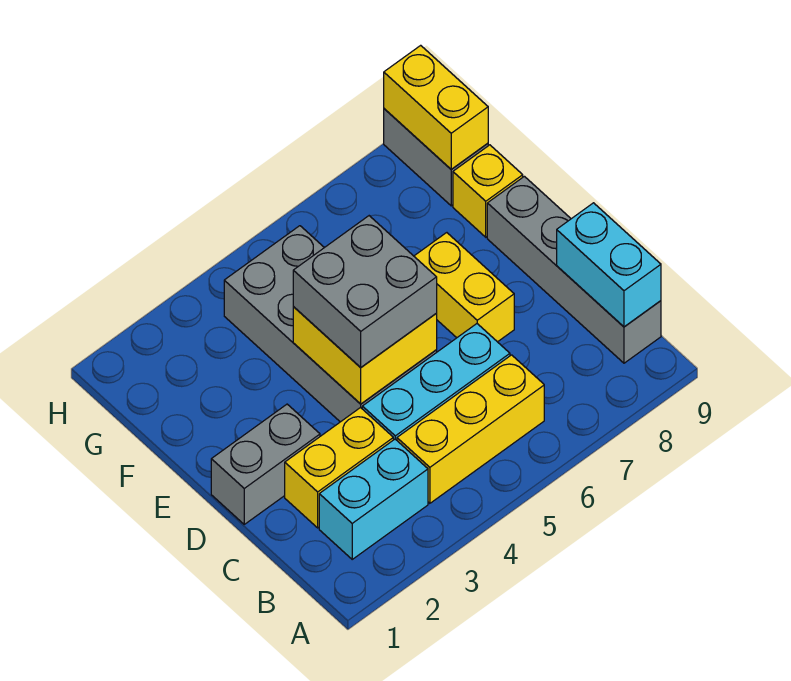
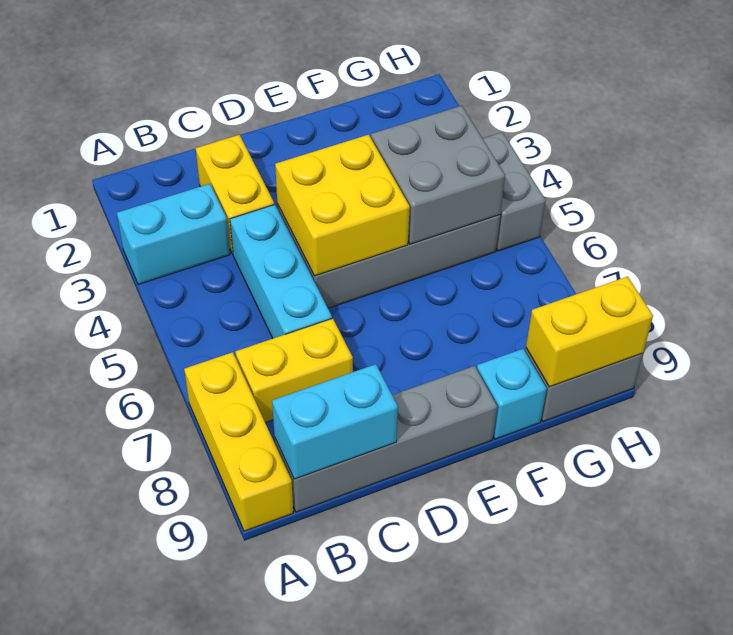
cyan 1x2 brick [319,439,428,559] -> cyan 1x2 brick turned to [117,184,230,285]
yellow 1x3 brick [397,355,544,503] -> yellow 1x3 brick moved to [184,352,293,531]
grey 1x2 brick [211,404,320,524] -> grey 1x2 brick moved to [483,132,546,251]
grey 2x2 brick [293,216,437,367] -> grey 2x2 brick moved to [371,106,505,244]
yellow 1x2 brick [414,233,514,342] -> yellow 1x2 brick moved to [235,318,353,423]
yellow 1x1 brick [453,145,523,237] -> cyan 1x1 brick [477,349,547,439]

